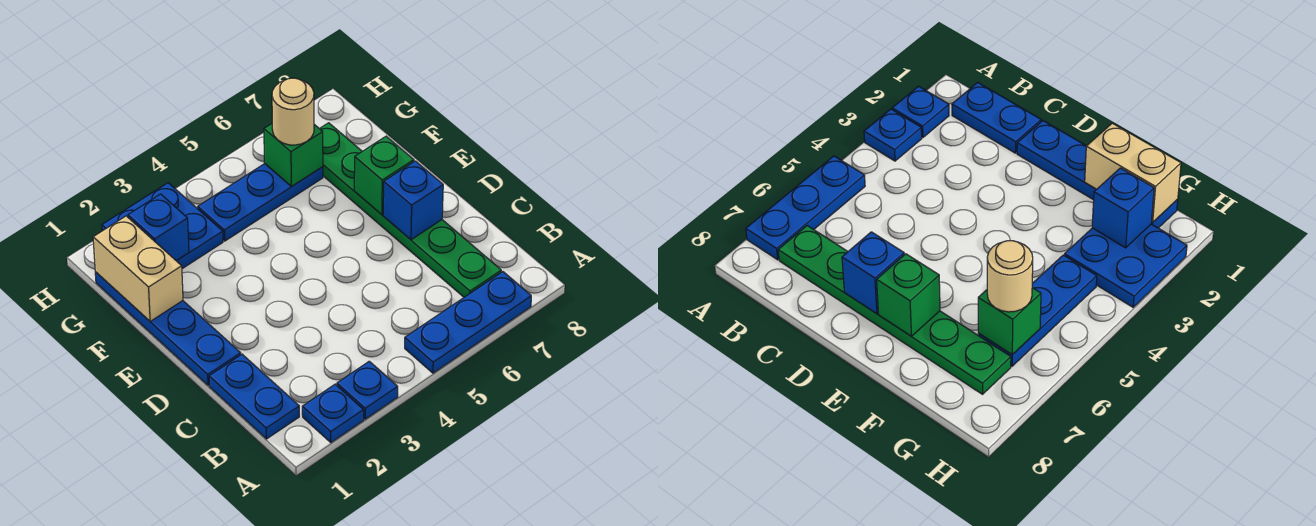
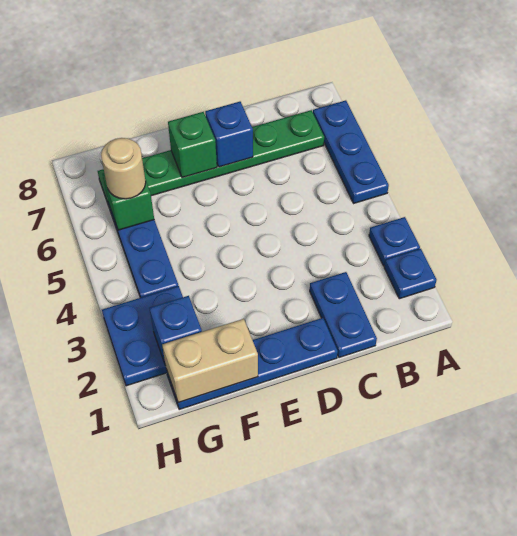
blue 1x2 plate [209,354,299,439] -> blue 1x2 plate turned to [310,272,377,358]

